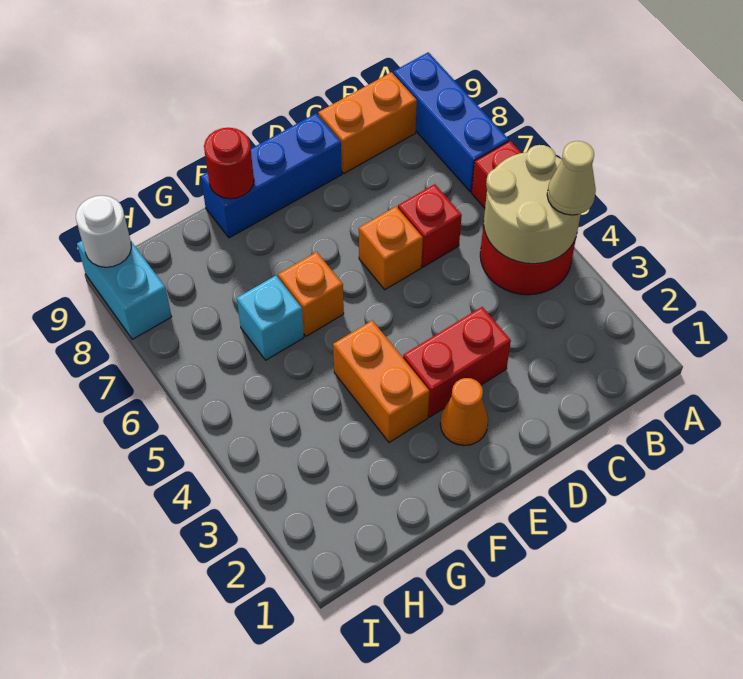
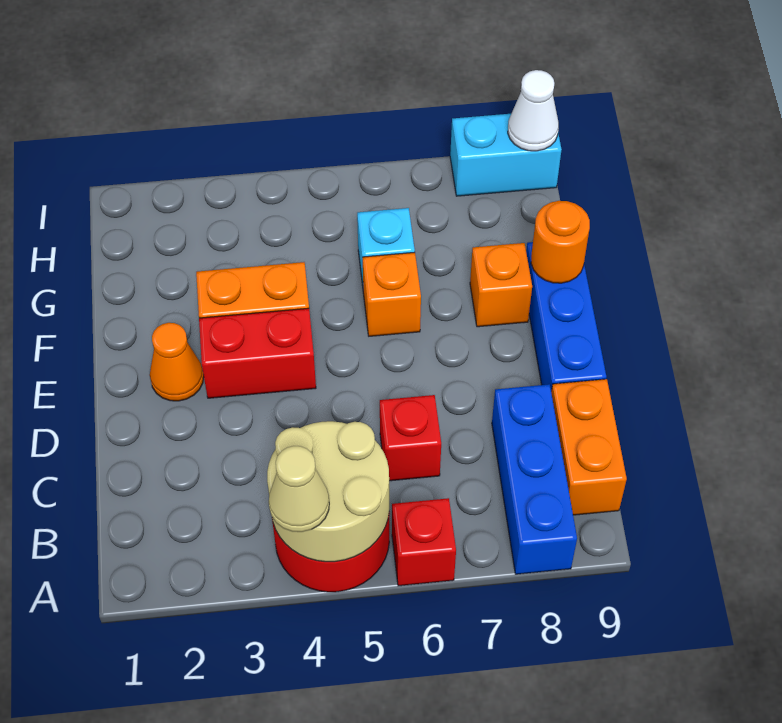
blue 1x3 brick [393,52,509,192] -> blue 1x3 brick turned to [492,384,577,574]
red 1x2 brick [403,307,511,417] -> red 1x2 brick turned to [199,308,316,398]
orange 1x1 brick [359,207,423,290] -> orange 1x1 brick moved to [470,243,532,327]
red 1x1 round brick [204,128,254,199] -> orange 1x1 round brick [531,201,590,283]
white 1x1 round brick [76,196,131,267] -> white 1x1 cone [508,70,559,151]

